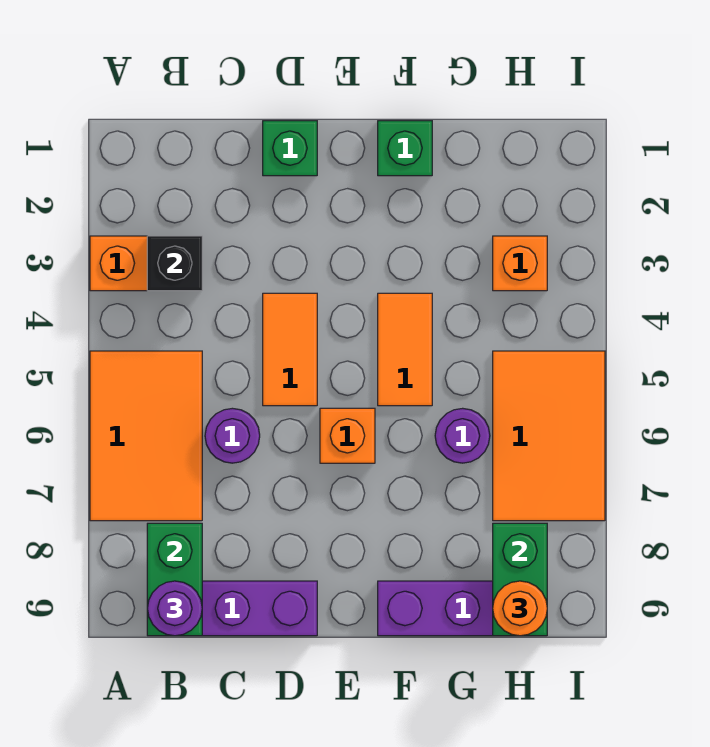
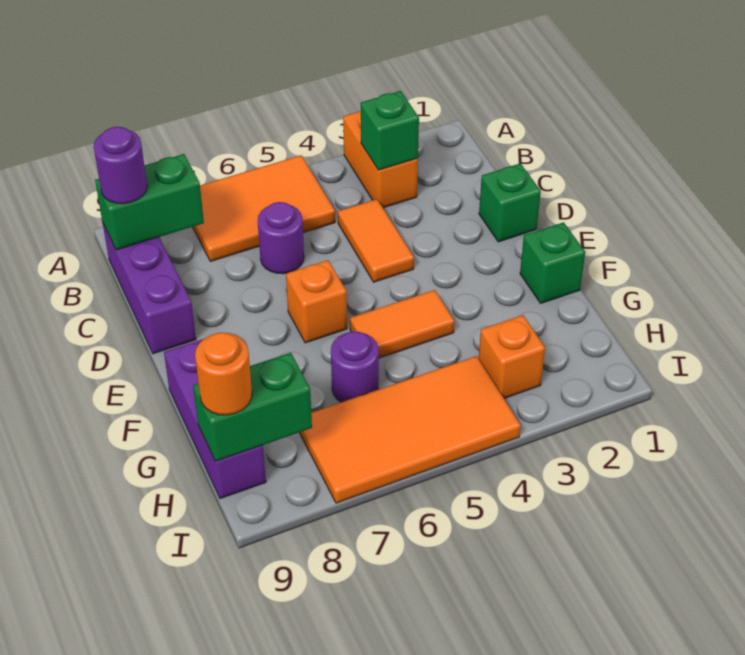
black 1x1 brick [147,236,202,291] -> green 1x1 brick [361,91,419,170]
orange 1x2 tile [263,293,317,406] -> orange 1x2 tile turned to [338,199,414,282]
orange 2x3 tile [493,351,605,521] -> orange 2x4 tile [299,356,521,503]

